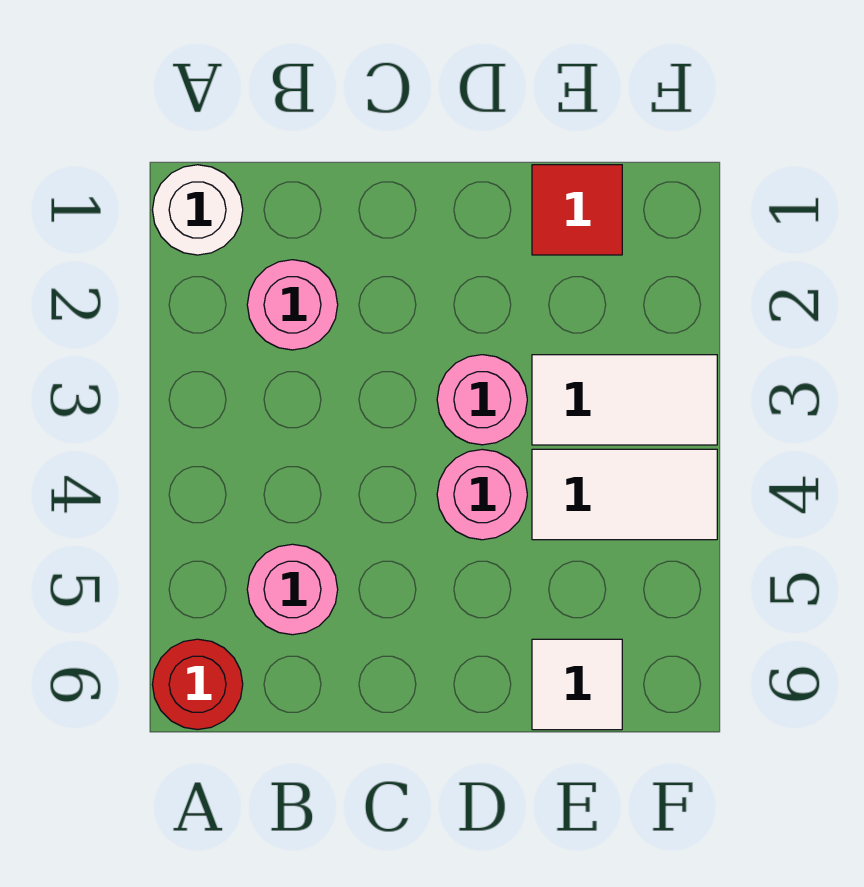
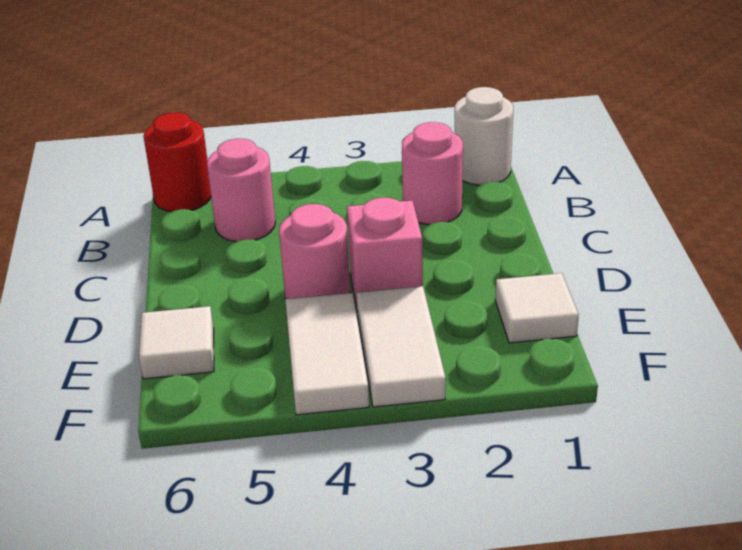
pink 1x1 round brick [437,355,527,445] -> pink 1x1 brick [347,198,423,309]
red 1x1 tile [532,165,622,255] -> white 1x1 tile [495,273,579,343]

